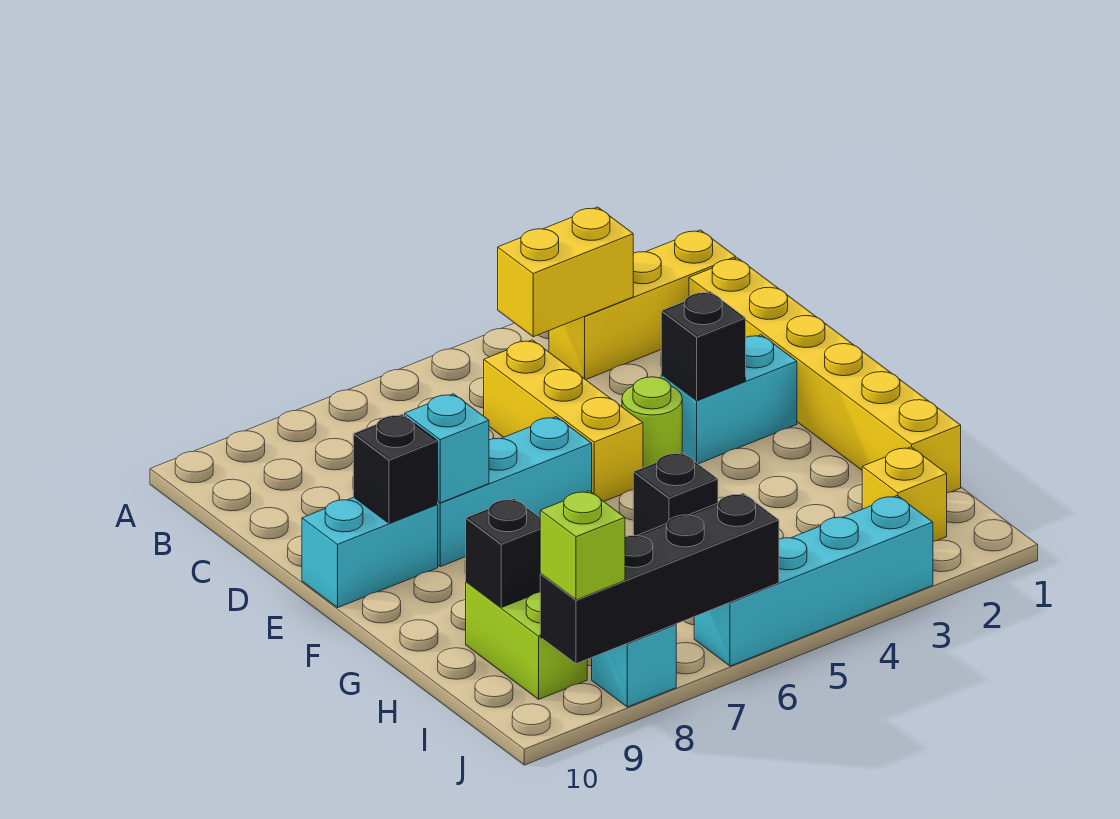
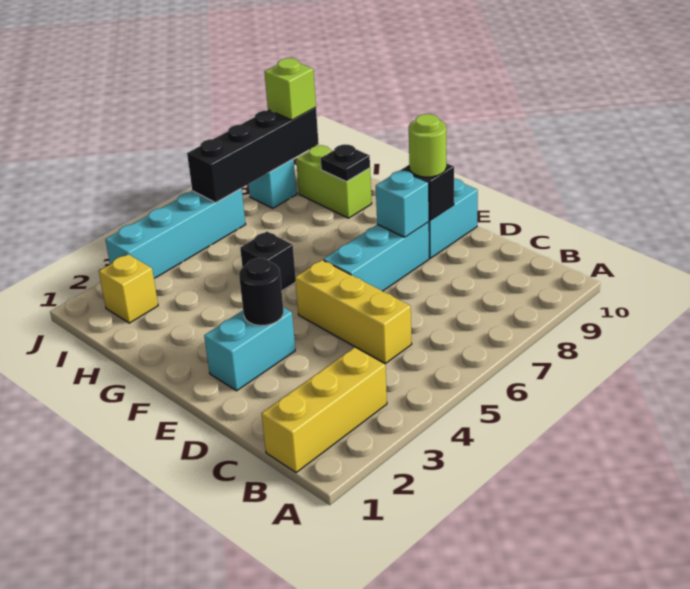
yellow 1x2 brick [498,207,633,337] -> none
yellow 1x6 brick [689,258,961,493] -> none
black 1x1 brick [661,291,746,400] -> black 1x1 round brick [239,258,283,326]
lime 1x1 round brick [622,377,682,468] -> lime 1x1 round brick moved to [409,114,446,177]
black 1x1 brick [465,498,541,607] -> black 1x1 plate [321,144,370,181]

